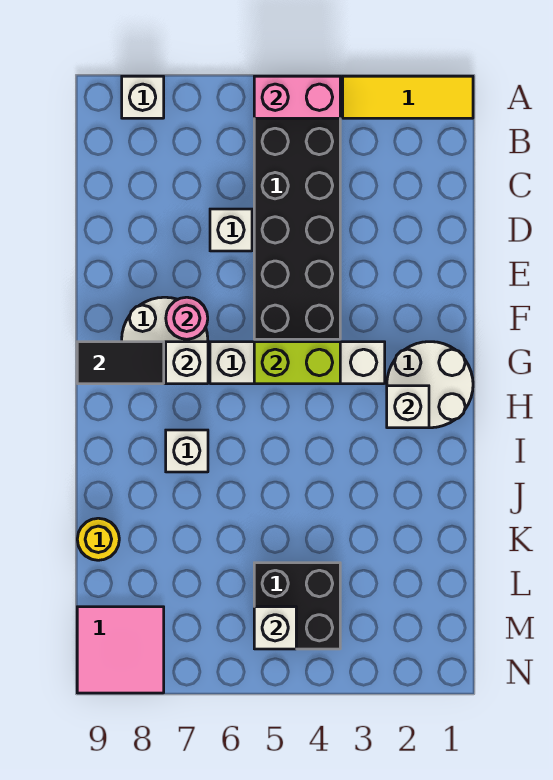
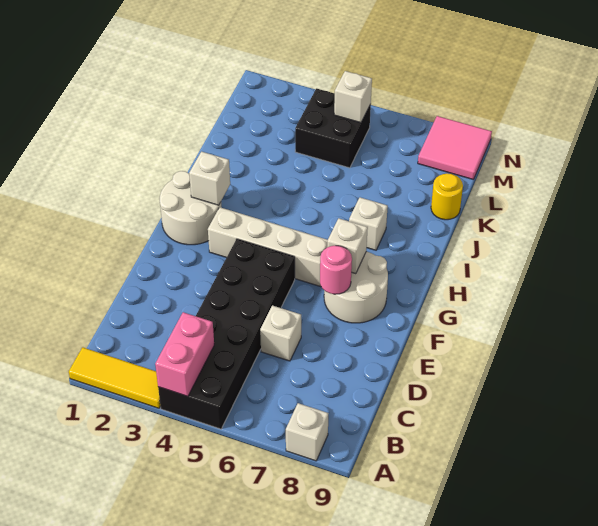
pink 1x2 brick [254,76,340,118] -> pink 1x2 brick turned to [155,312,214,396]
lime 1x2 brick [254,342,340,384] -> none
black 1x2 tile [77,342,164,384] -> none

